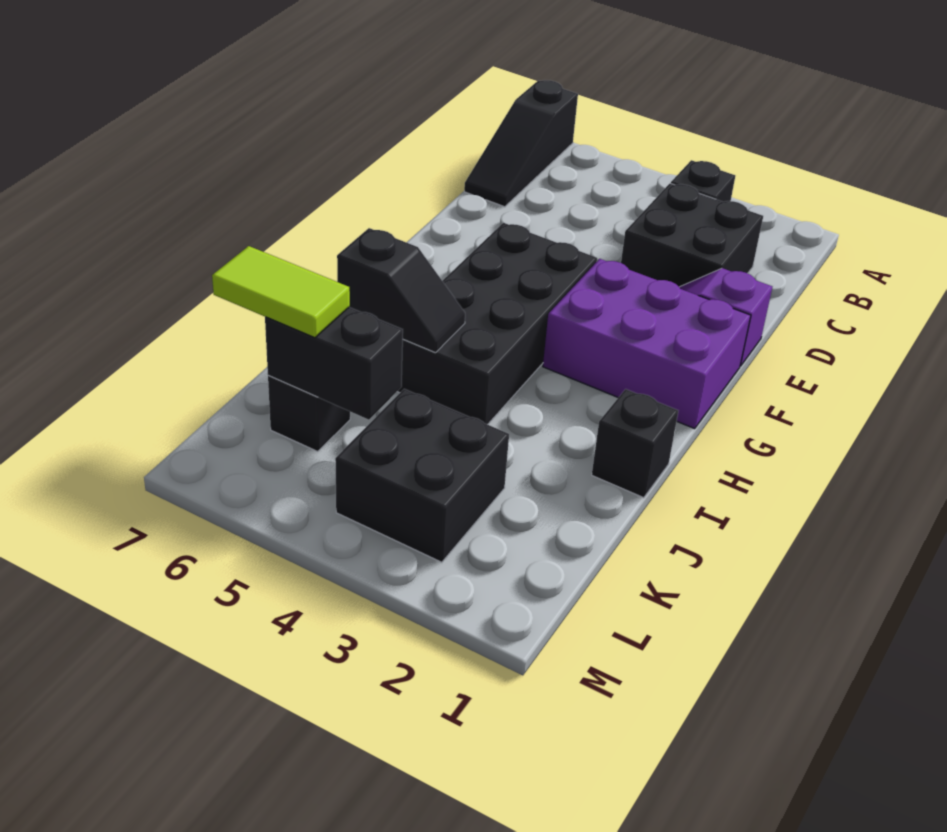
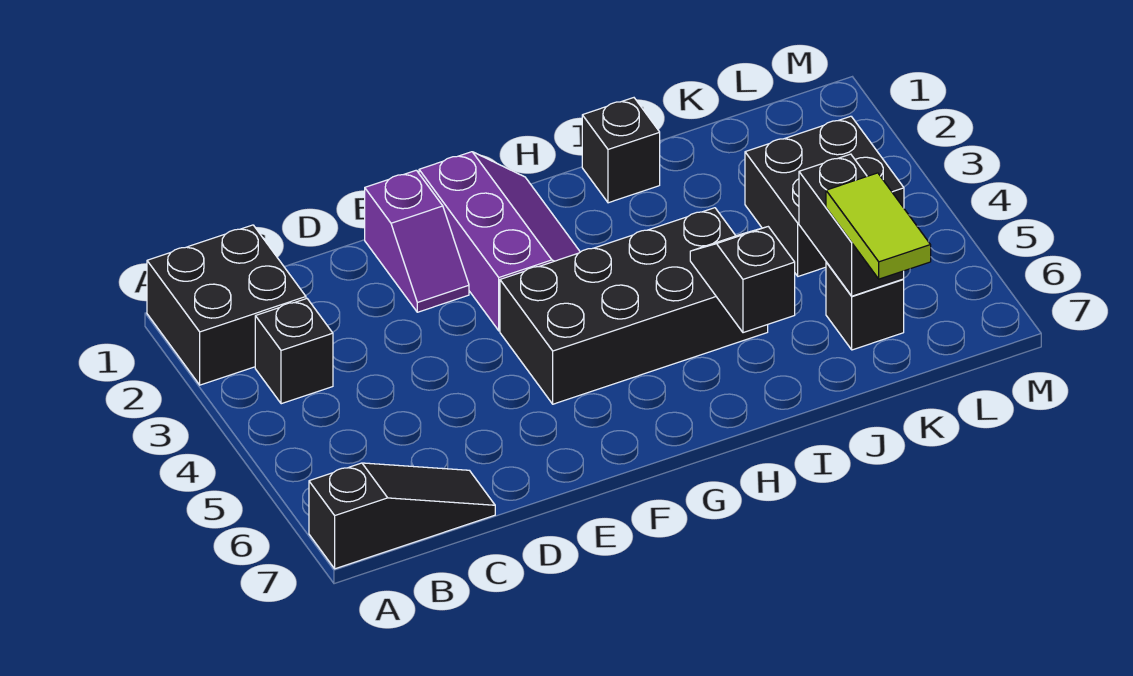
black 2x2 brick [621,183,763,287] -> black 2x2 brick moved to [147,225,306,385]
purple 2x3 brick [543,259,751,429] -> purple 2x3 slope [419,152,580,331]

